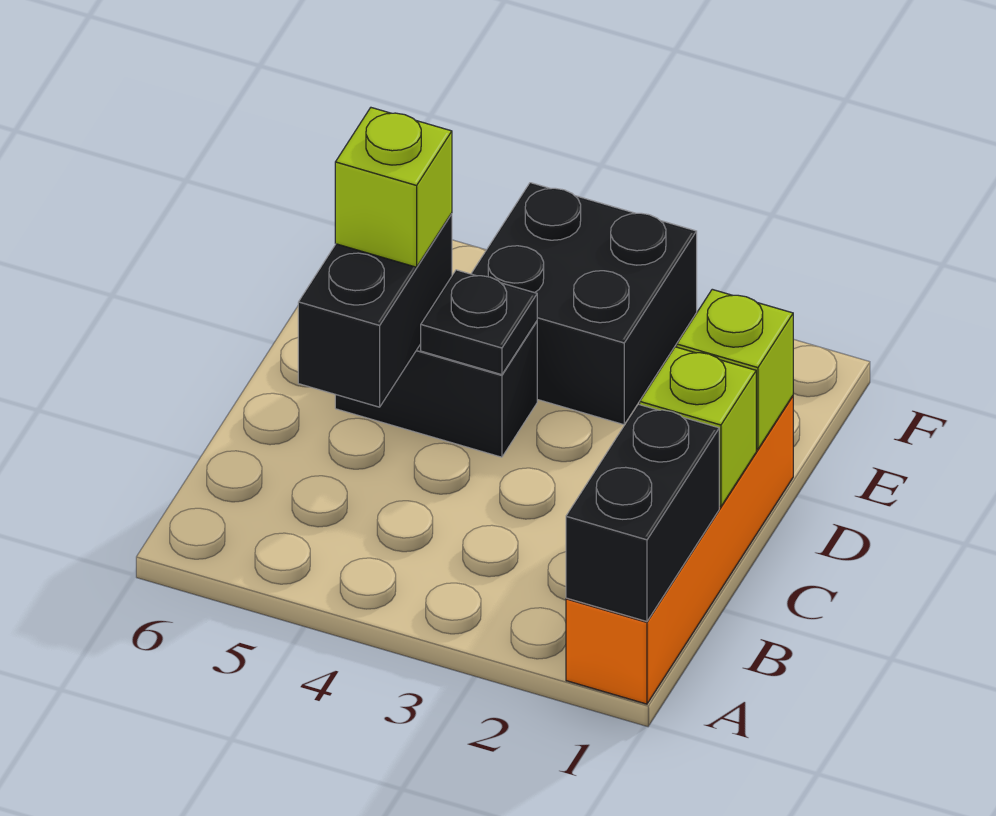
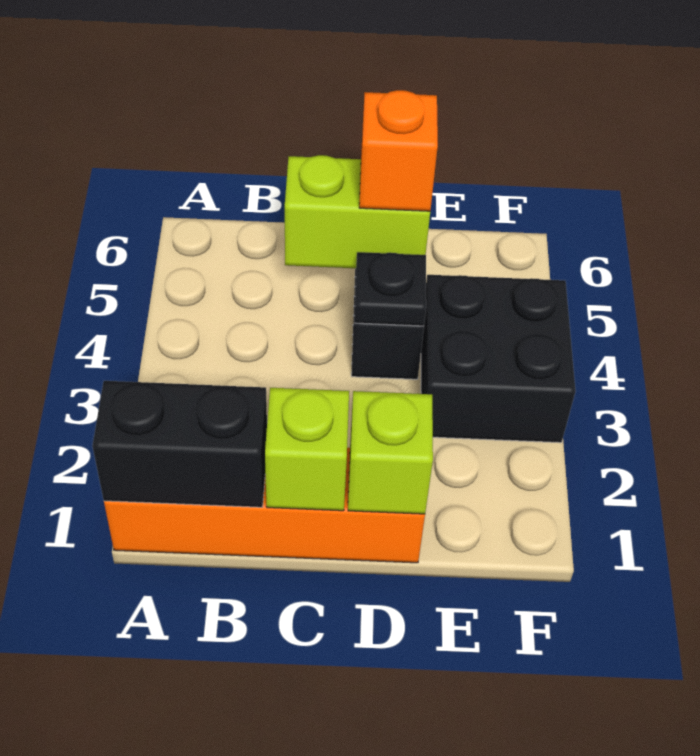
black 1x2 brick [298,213,452,407] -> lime 1x2 brick [285,155,430,268]
lime 1x1 brick [335,108,452,267] -> orange 1x1 brick [359,90,438,211]

